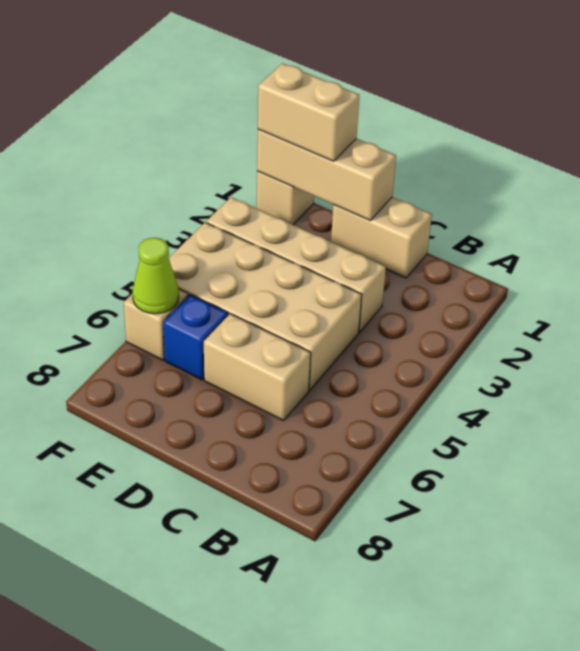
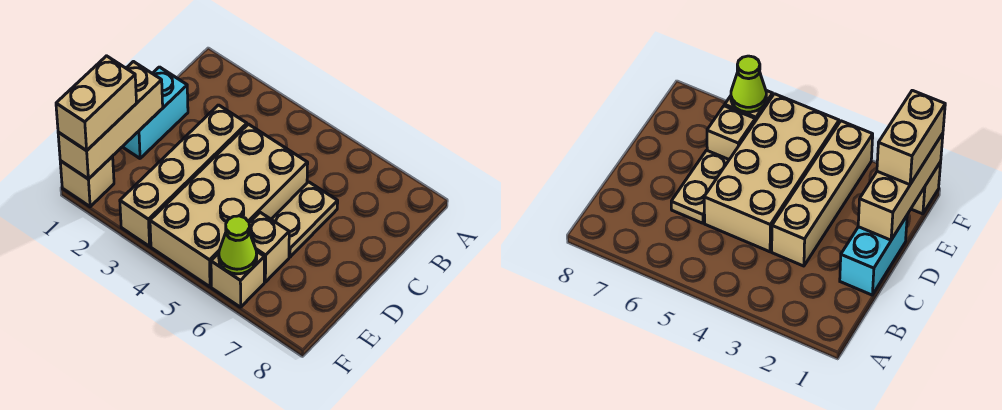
tan 1x2 brick [331,197,432,278] -> cyan 1x2 brick [123,67,188,158]
tan 1x2 brick [204,314,311,421] -> tan 1x2 plate [271,182,338,257]
blue 1x1 brick [163,295,228,380] -> tan 1x1 brick [249,212,289,282]

